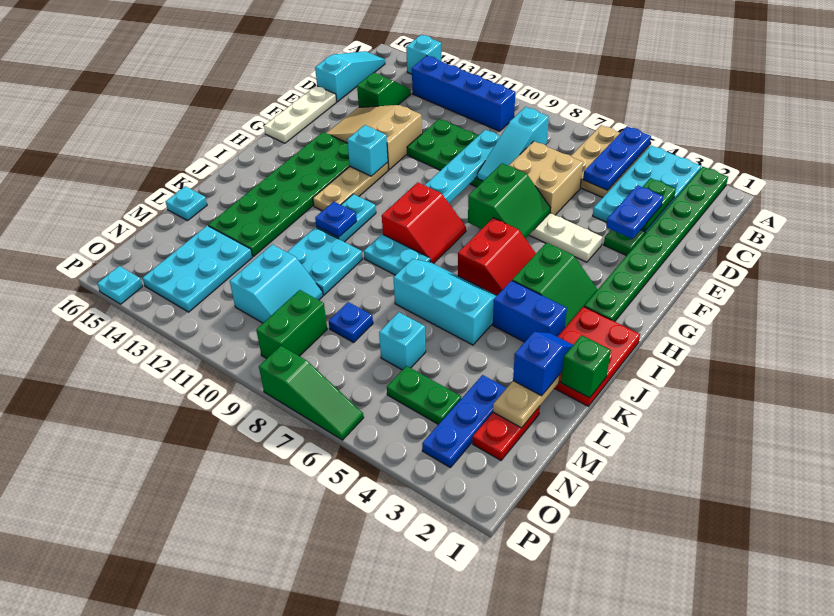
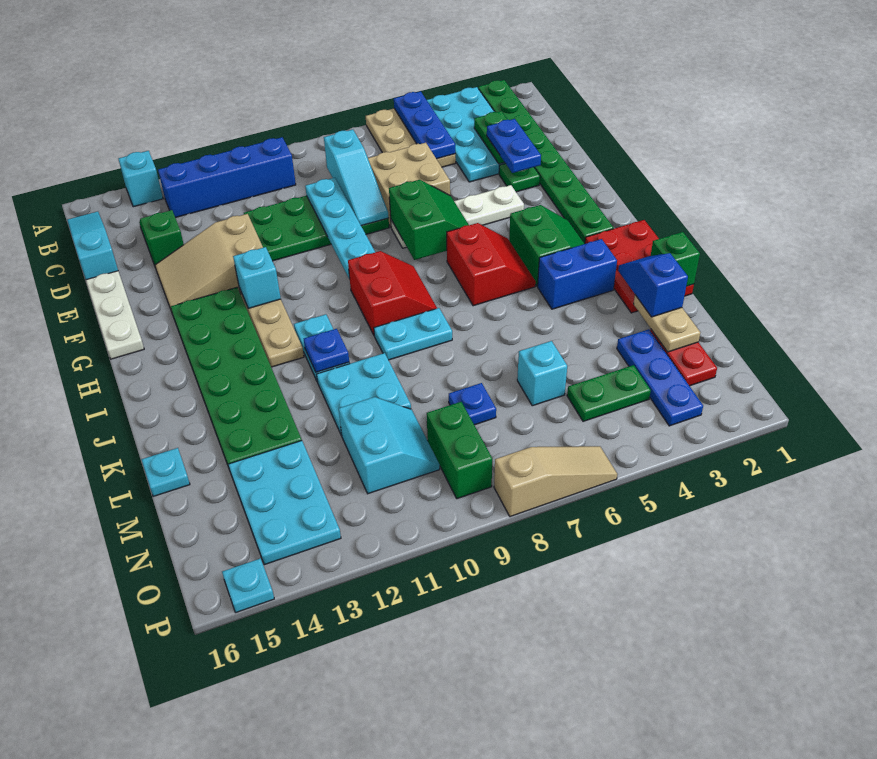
cyan 2x3 slope [393,259,497,345] -> none
green 1x3 slope [259,346,364,440] -> tan 1x3 slope [494,446,617,517]

